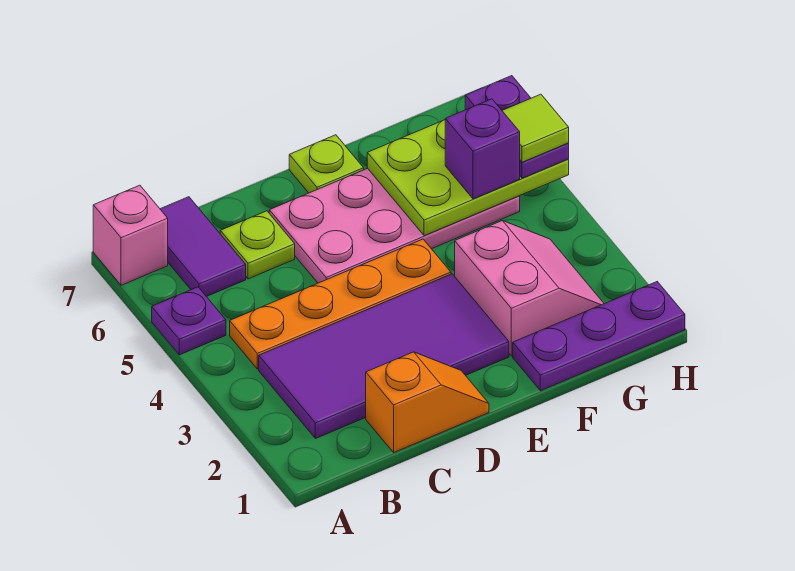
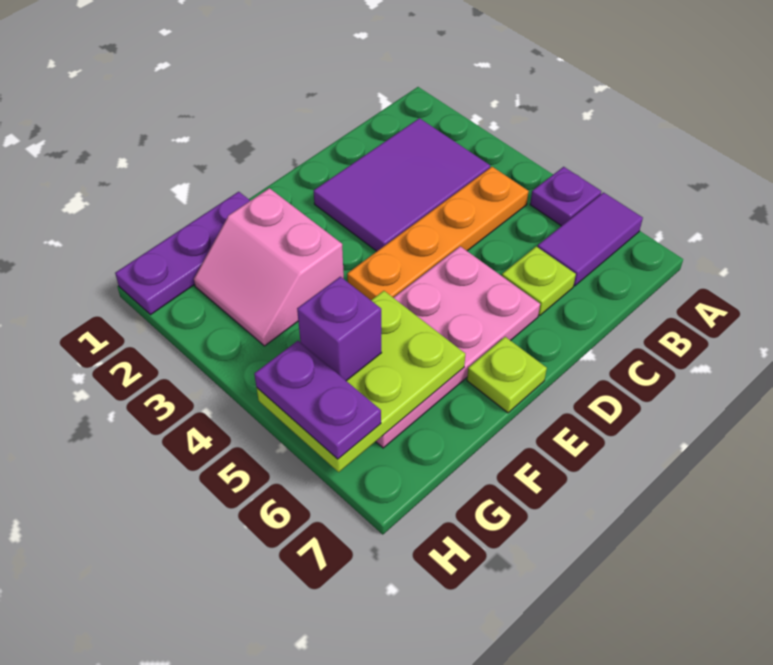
pink 1x1 brick [93,185,168,285] -> none
purple 2x4 tile [259,274,509,439] -> purple 2x3 tile [314,118,490,251]
purple 1x2 tile [160,197,246,297] -> purple 1x2 tile turned to [538,192,643,286]
orange 1x2 slope [366,352,489,452] -> none
lime 1x1 tile [502,94,569,162] -> none

